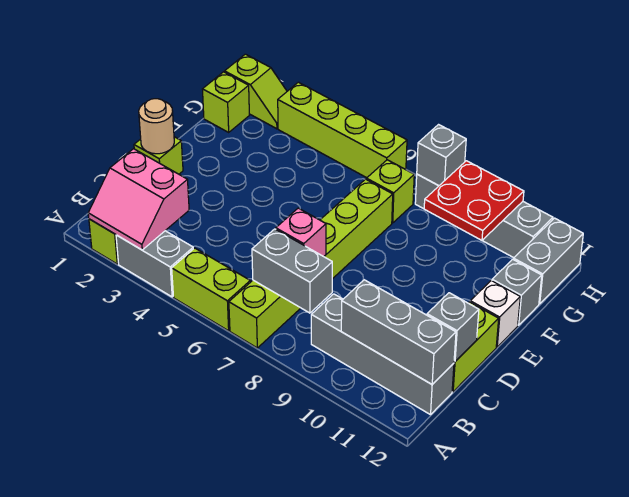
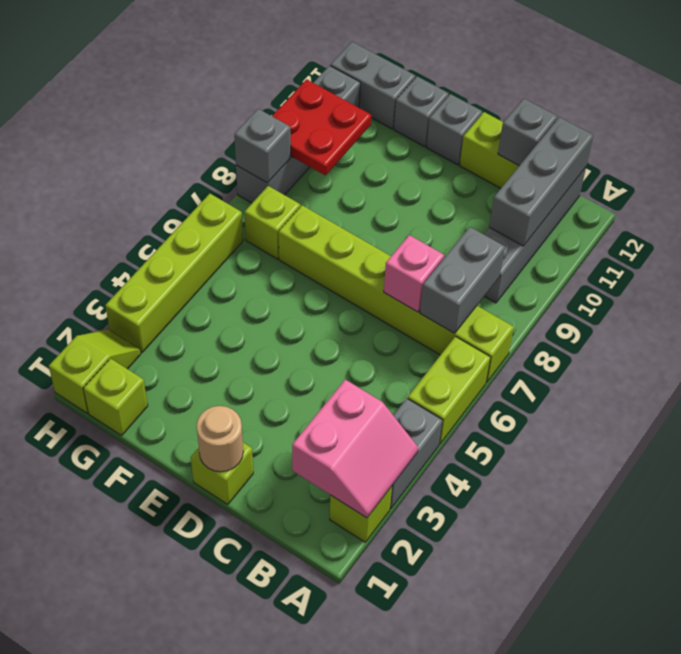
white 1x1 brick [470,281,520,347] -> grey 1x1 brick [427,94,482,165]

